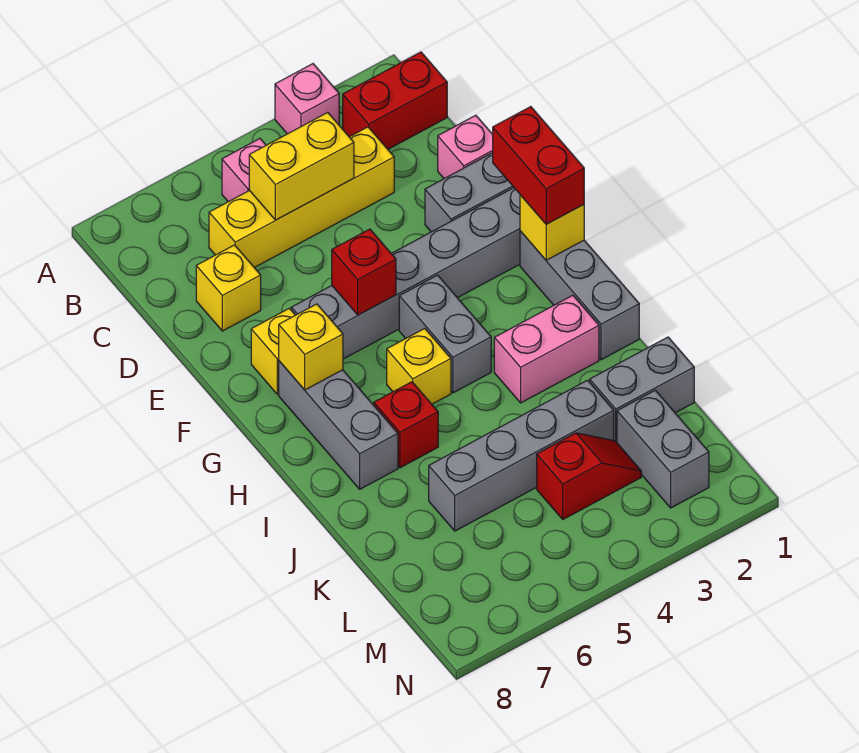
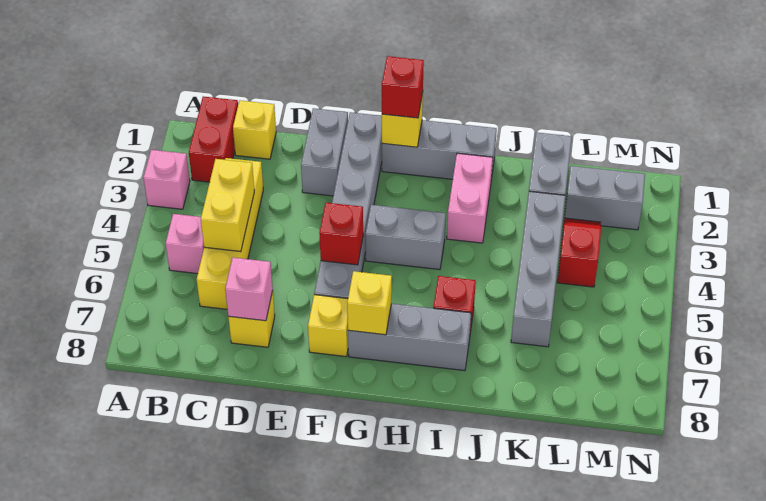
pink 1x1 brick [438,115,493,179] -> pink 1x1 brick moved to [225,258,273,321]
red 1x2 brick [493,107,584,224] -> red 1x1 brick [382,56,424,118]
yellow 1x1 brick [387,328,451,404] -> yellow 1x1 brick moved to [233,101,276,159]

